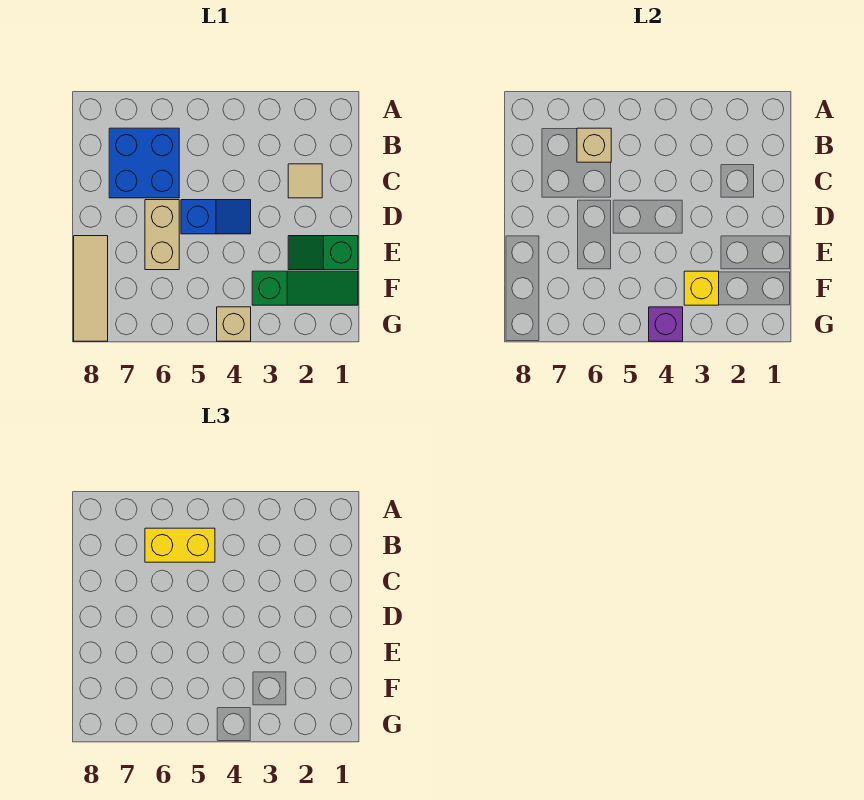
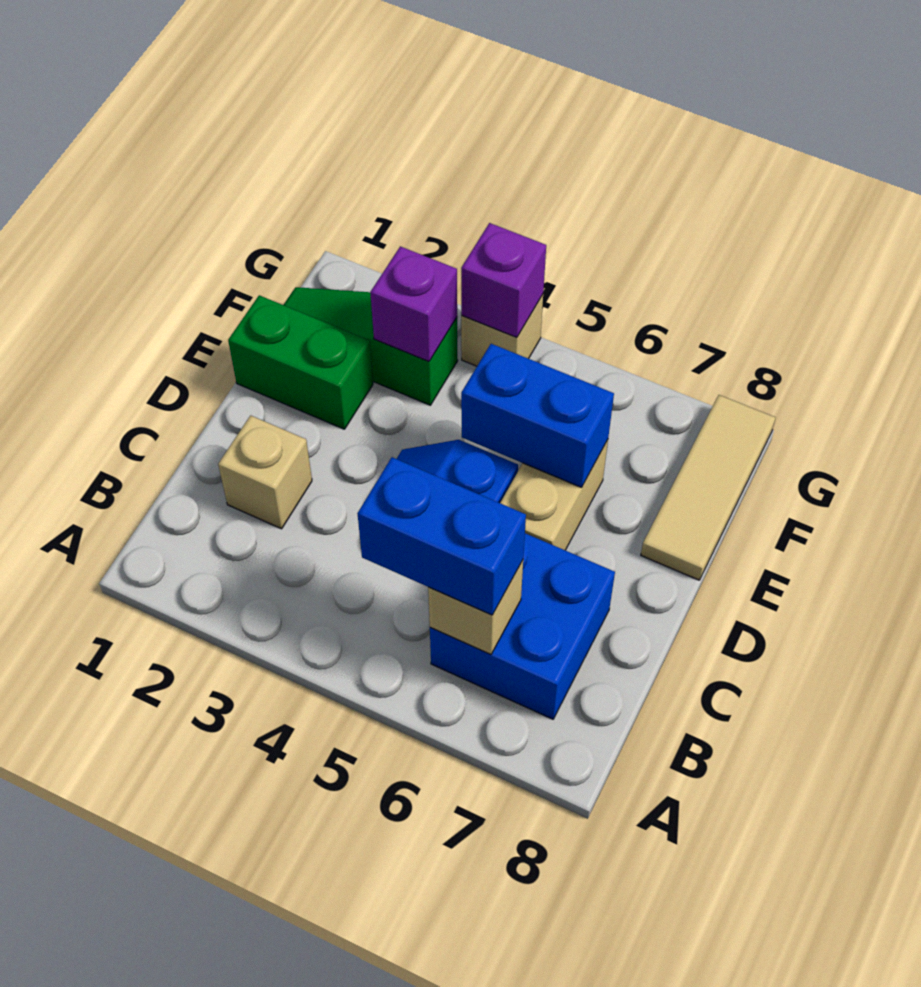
yellow 1x2 brick [145,528,215,562] -> blue 1x2 brick [357,457,526,615]
tan 1x1 tile [288,164,322,198] -> tan 1x1 brick [218,415,312,529]
green 1x2 slope [288,236,358,270] -> green 1x2 brick [228,295,373,429]
none -> blue 1x2 brick [461,344,614,487]
yellow 1x1 brick [684,271,719,305] -> purple 1x1 brick [370,246,457,361]

